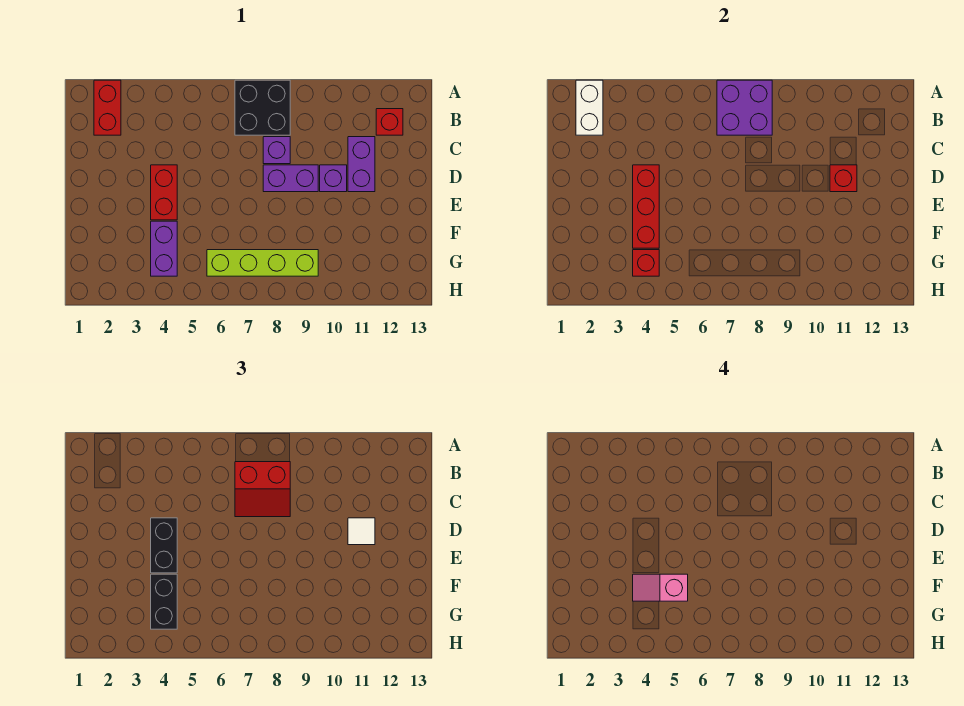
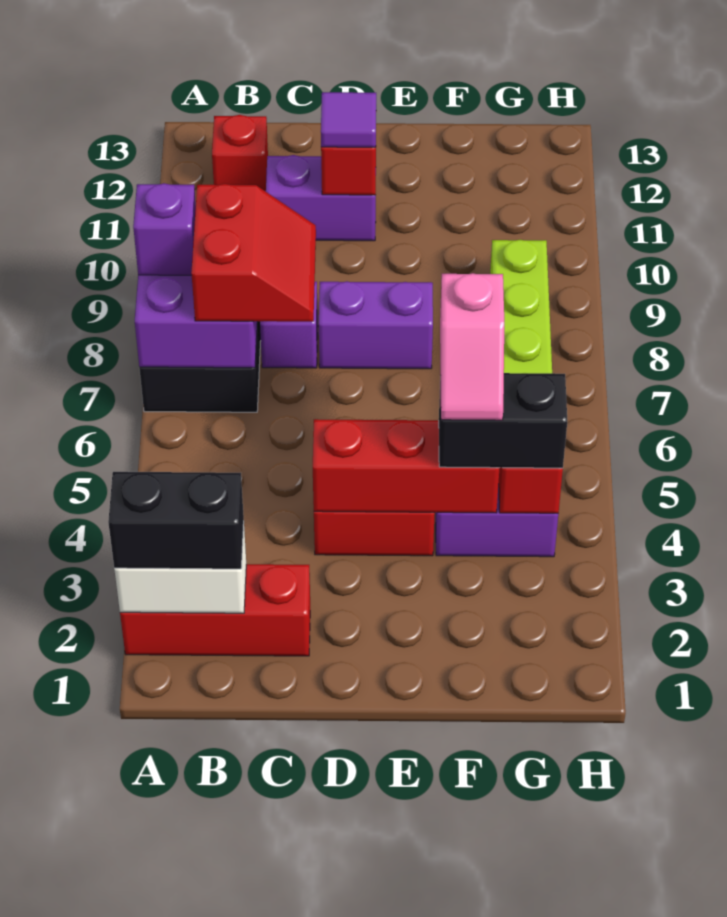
red 1x2 brick [94,80,121,135] -> red 1x3 brick [120,564,310,656]
black 1x2 brick [151,518,177,573] -> black 1x2 brick moved to [108,472,244,569]
purple 1x2 brick [263,165,318,192] -> purple 1x2 brick turned to [319,281,433,369]
purple 1x1 brick [320,165,347,192] -> purple 1x1 brick moved to [133,183,196,275]
white 1x1 tile [348,518,375,545] -> purple 1x1 tile [321,92,376,147]

